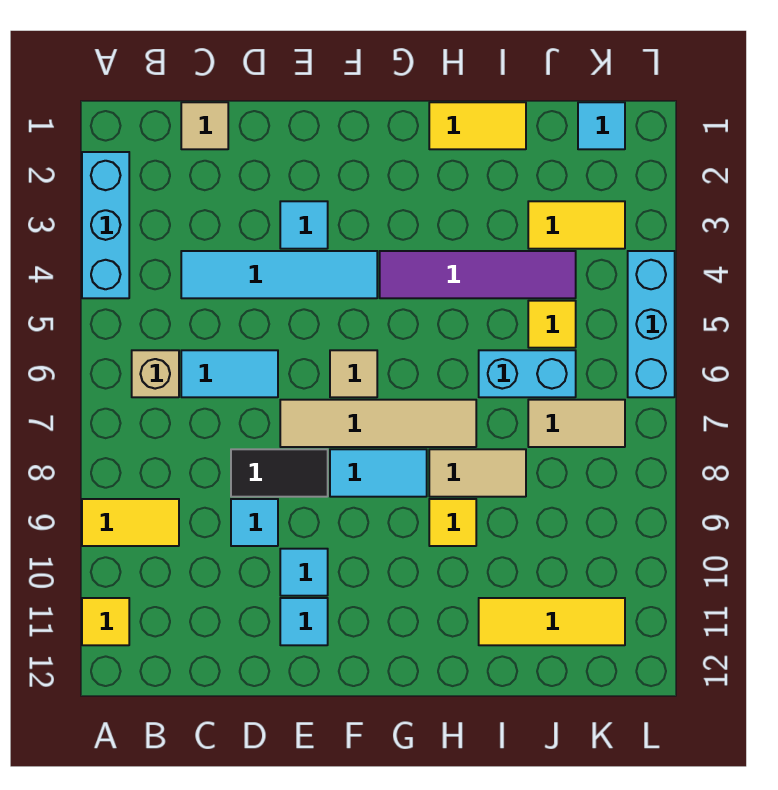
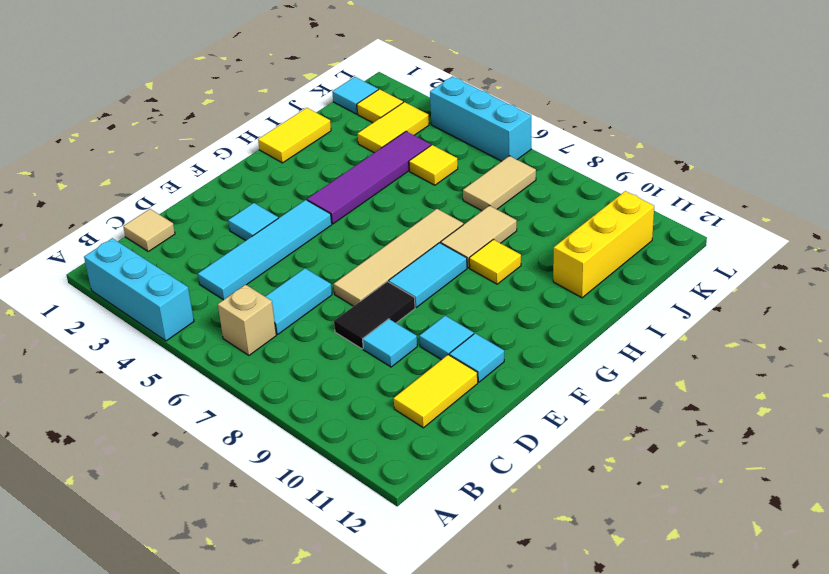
yellow 1x2 tile [82,499,179,546] -> yellow 1x2 tile moved to [394,355,478,428]
yellow 1x1 tile [82,598,129,645] -> yellow 1x1 tile moved to [357,89,403,123]
tan 1x1 tile [330,350,377,397] -> none
cyan 1x2 brick [479,350,576,397] -> none
yellow 1x3 tile [479,598,625,645] -> yellow 1x3 brick [553,191,654,298]

